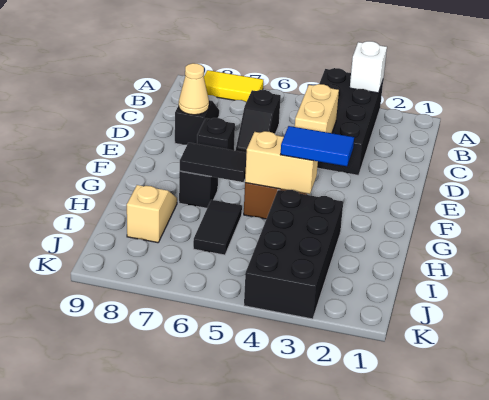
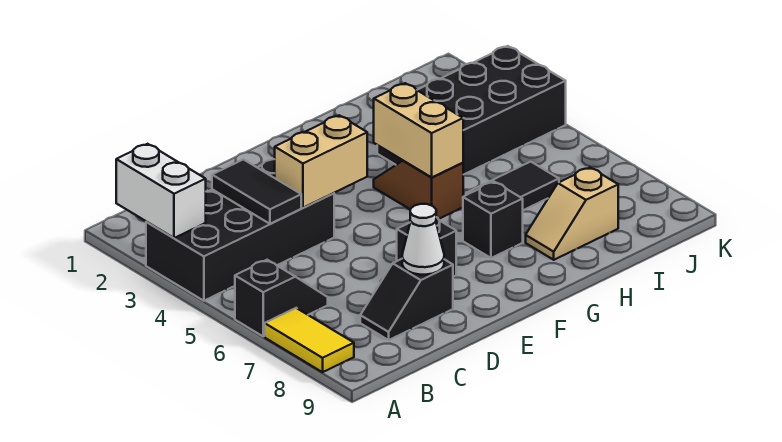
white 1x1 brick [350,41,387,93] -> white 1x2 brick [116,144,206,238]
black 1x2 slope [236,90,281,153] -> black 1x2 slope moved to [235,260,328,336]
tan 1x1 cone [179,63,209,115] -> white 1x1 cone [402,204,444,275]
blue 1x2 tile [280,126,354,166] -> none
black 1x2 tile [180,143,246,182] -> black 1x2 tile moved to [212,159,301,224]

